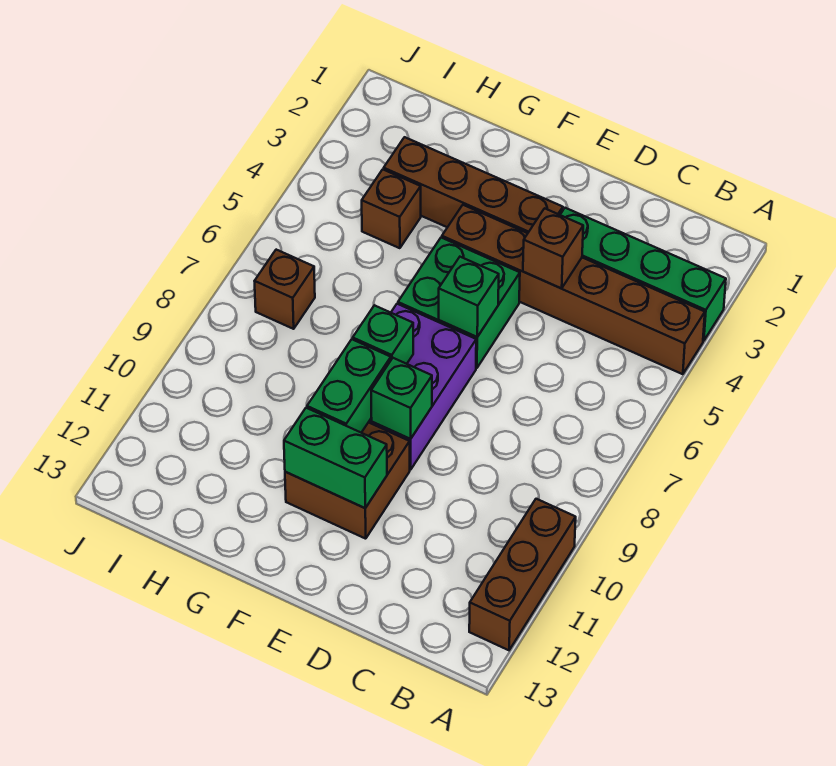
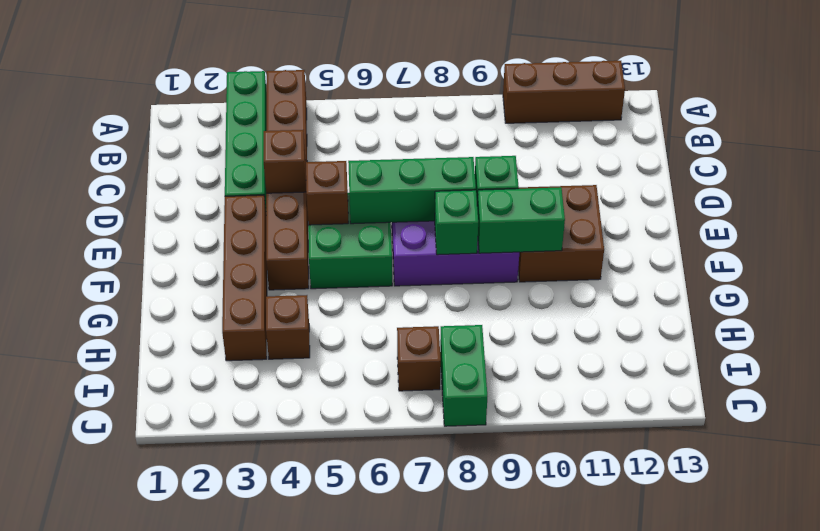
none -> brown 1x1 brick [306,161,348,225]
green 1x1 brick [439,257,499,337] -> green 1x3 brick [348,157,476,224]
green 1x2 brick [284,408,387,508] -> green 1x2 brick moved to [440,325,487,426]

